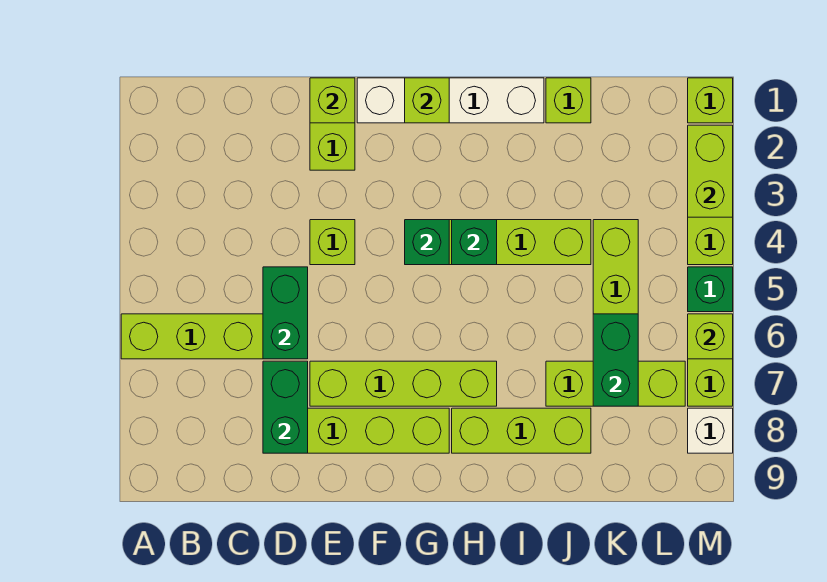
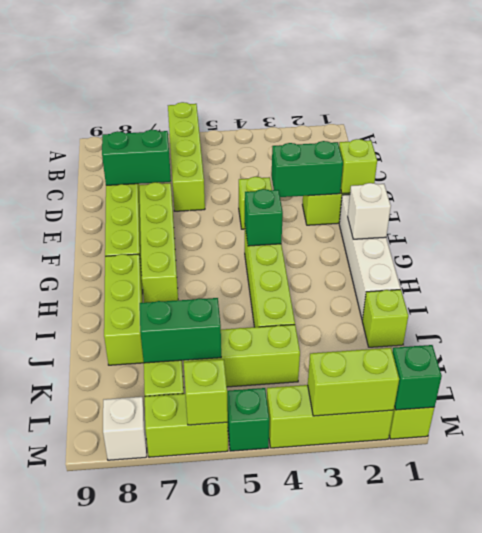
green 1x2 brick [263,267,308,359] -> green 1x2 brick moved to [272,141,343,197]
lime 1x1 brick [405,78,449,123] -> white 1x1 brick [348,183,391,239]
green 1x1 brick [452,220,497,265] -> green 1x1 brick moved to [392,345,442,410]

